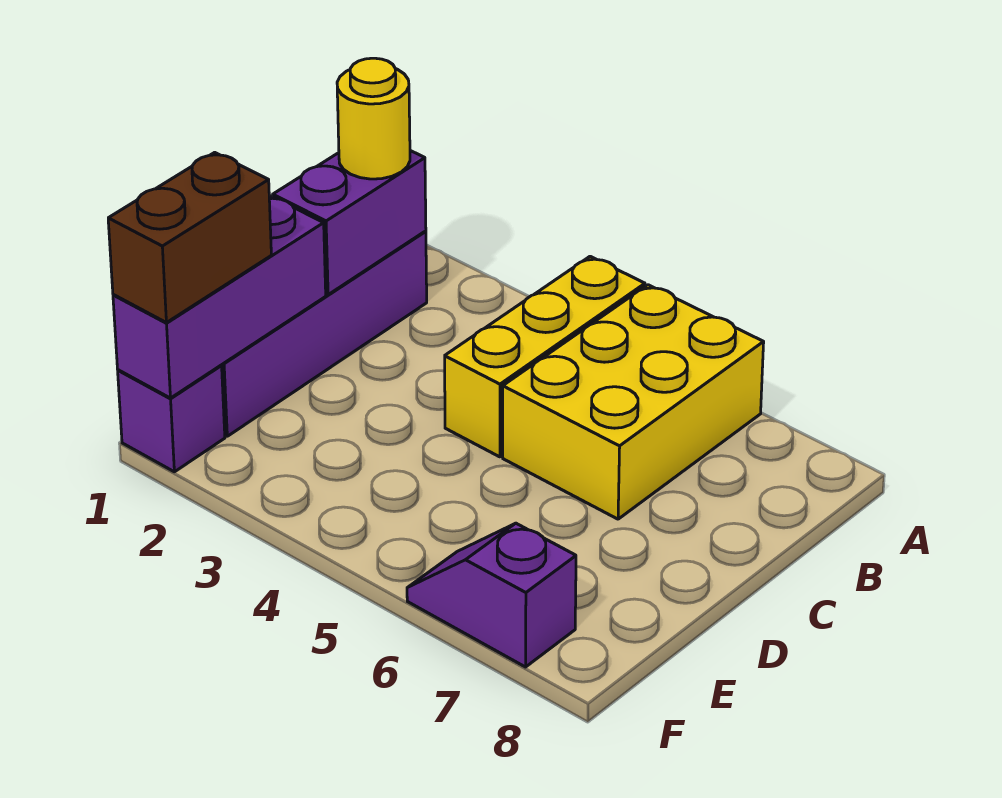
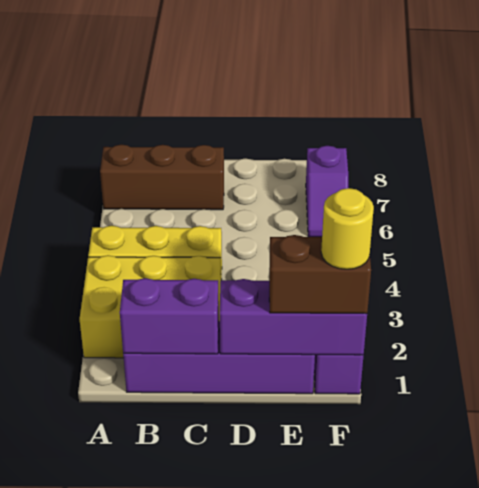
yellow 2x3 brick [503,285,764,519] -> yellow 2x3 brick moved to [80,255,221,358]
none -> brown 1x3 brick [100,144,224,210]
yellow 1x1 round brick [337,58,410,179] -> yellow 1x1 round brick moved to [321,188,374,269]

